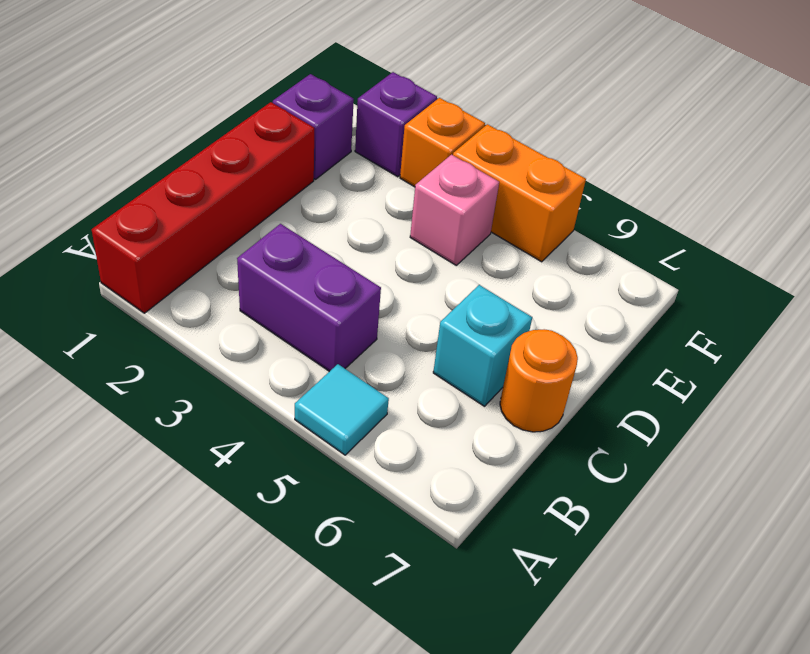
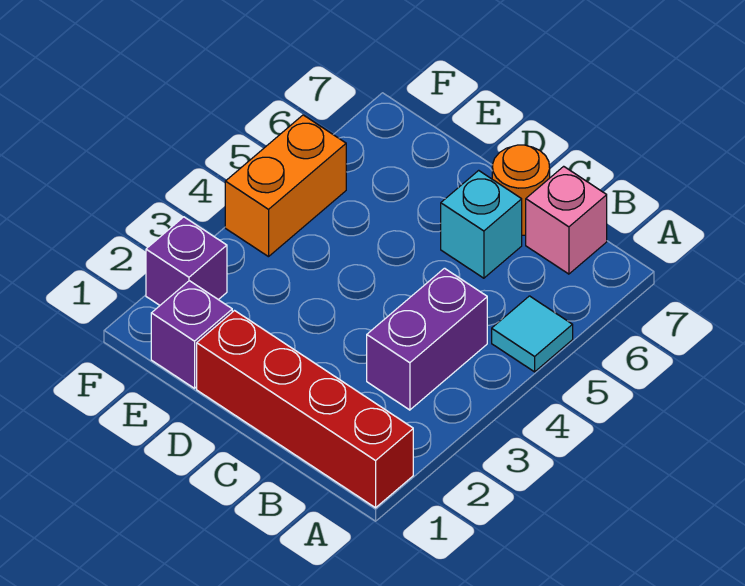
pink 1x1 brick [410,155,499,265] -> pink 1x1 brick moved to [526,166,607,274]
orange 1x1 brick [400,98,485,187] -> none

